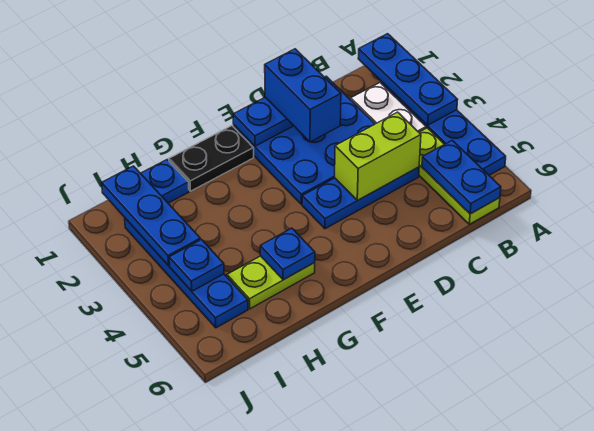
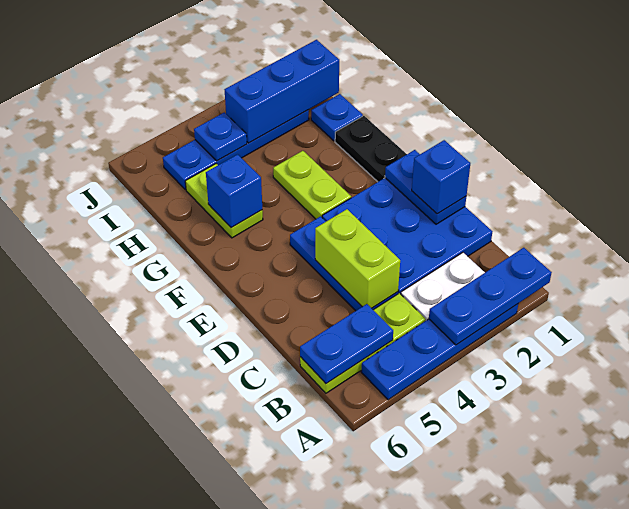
blue 1x2 brick [265,49,341,142] -> blue 1x1 brick [412,140,470,214]
none -> lime 1x2 plate [273,151,351,219]
blue 1x1 plate [260,228,315,280] -> blue 1x1 brick [206,154,262,228]
blue 1x3 plate [102,166,200,266] -> blue 1x3 brick [225,40,339,143]

